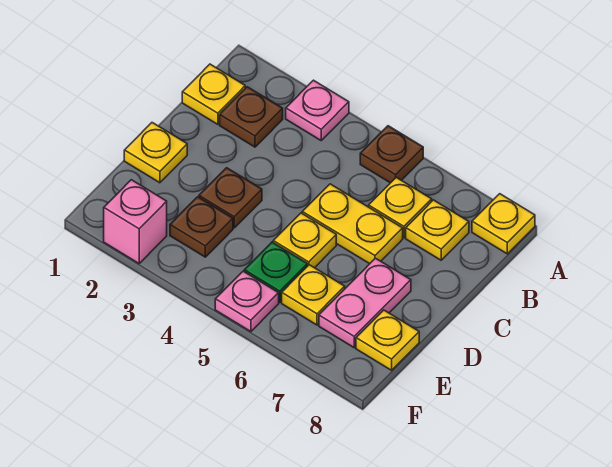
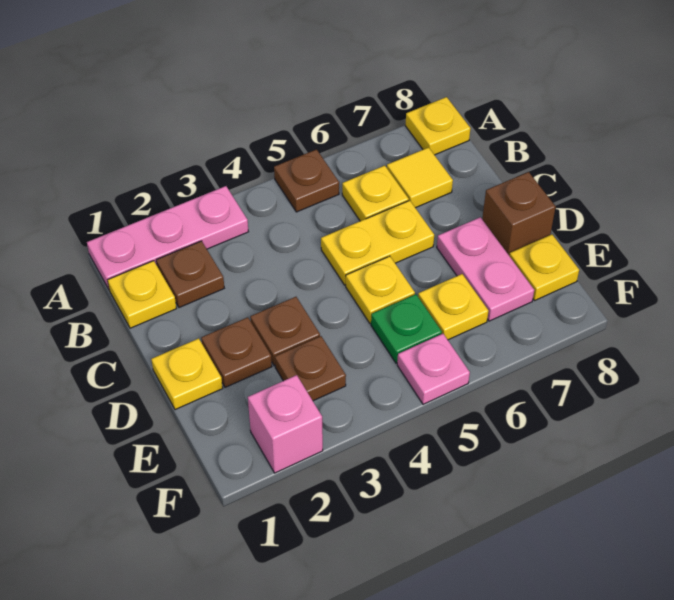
pink 1x1 plate [286,80,349,140] -> pink 1x3 plate [87,186,248,289]
yellow 1x1 plate [406,200,469,260] -> yellow 1x1 tile [387,147,453,208]
none -> brown 1x1 plate [201,317,272,387]
none -> brown 1x1 brick [482,172,556,255]

